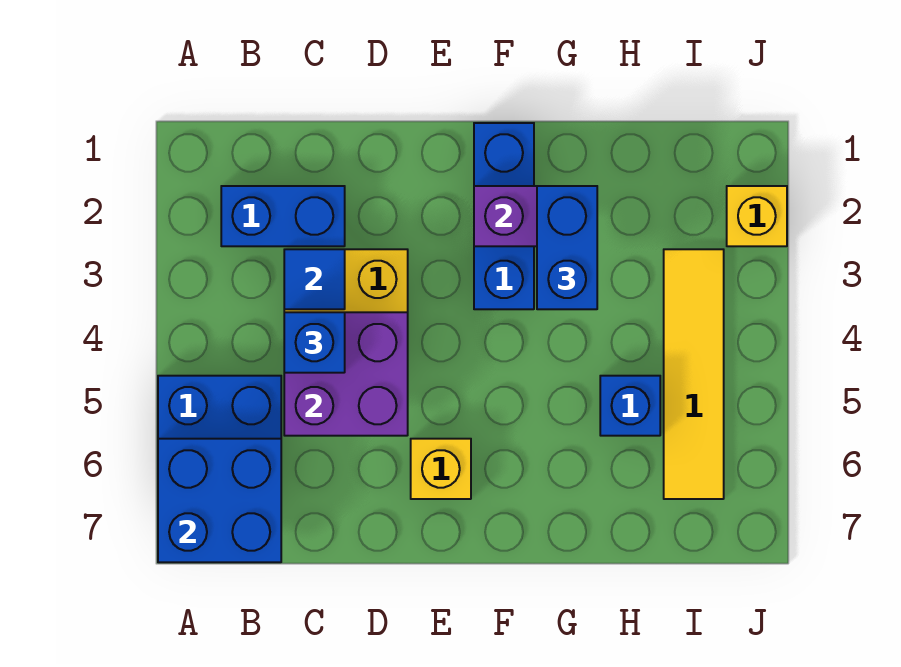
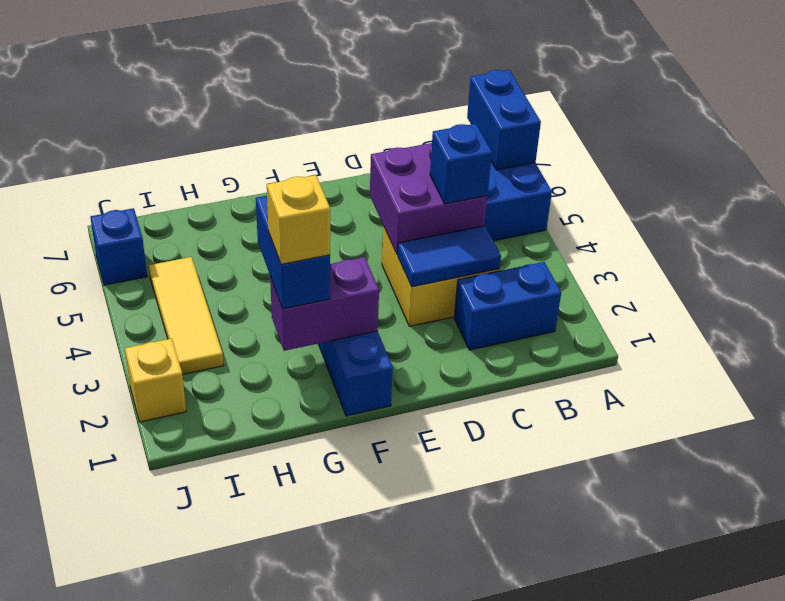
blue 2x2 brick [158,439,281,562] -> blue 1x2 brick [467,70,541,170]
blue 1x1 tile [284,249,345,309] -> blue 1x2 tile [398,226,501,287]
yellow 1x1 brick [411,439,471,499] -> yellow 1x1 brick moved to [267,175,330,264]
blue 1x1 brick [600,376,660,436] -> blue 1x1 brick moved to [90,208,147,285]
yellow 1x4 tile [664,249,724,499] -> yellow 1x3 tile [148,257,224,375]

